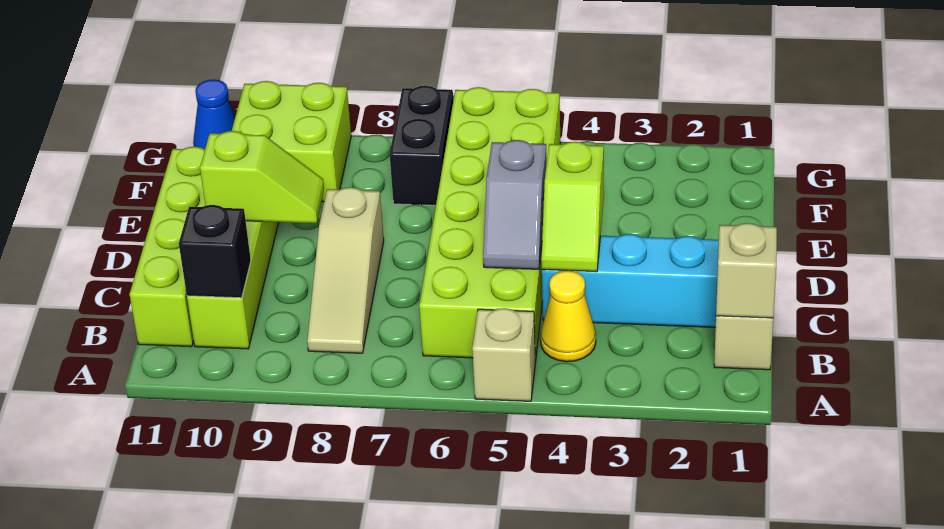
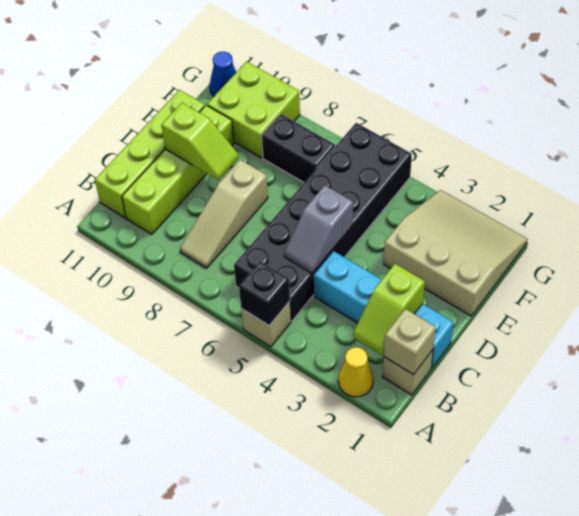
yellow 1x1 cone [541,271,596,362] -> yellow 1x1 cone moved to [338,347,373,397]
lime 2x6 brick [419,87,560,358] -> black 2x6 brick [234,123,412,321]
black 1x1 brick [179,205,251,298] -> black 1x1 brick moved to [239,261,290,325]
lime 1x2 slope [541,142,604,272] -> lime 1x2 slope moved to [353,264,425,355]
none -> tan 3x3 slope [384,190,527,316]
black 1x2 brick [390,86,453,205] -> black 1x2 brick turned to [262,114,335,183]

